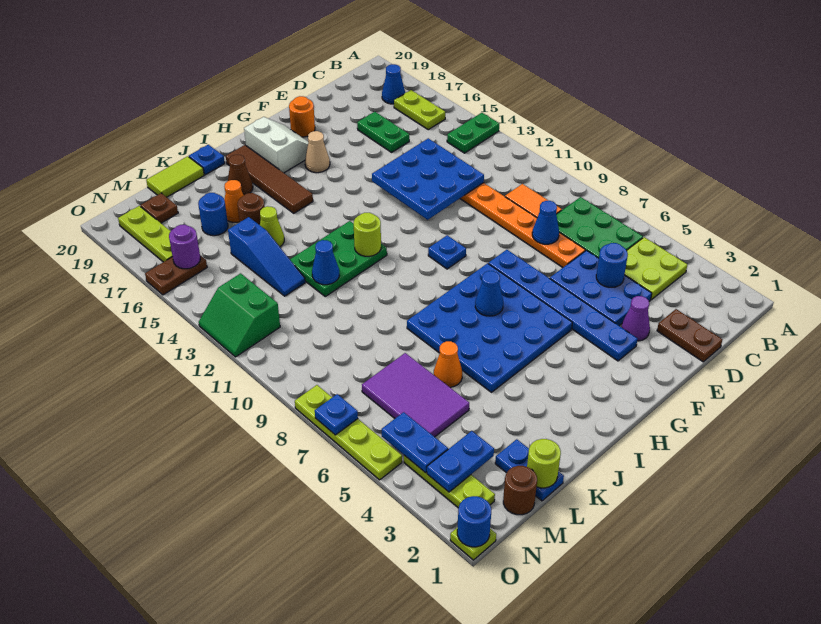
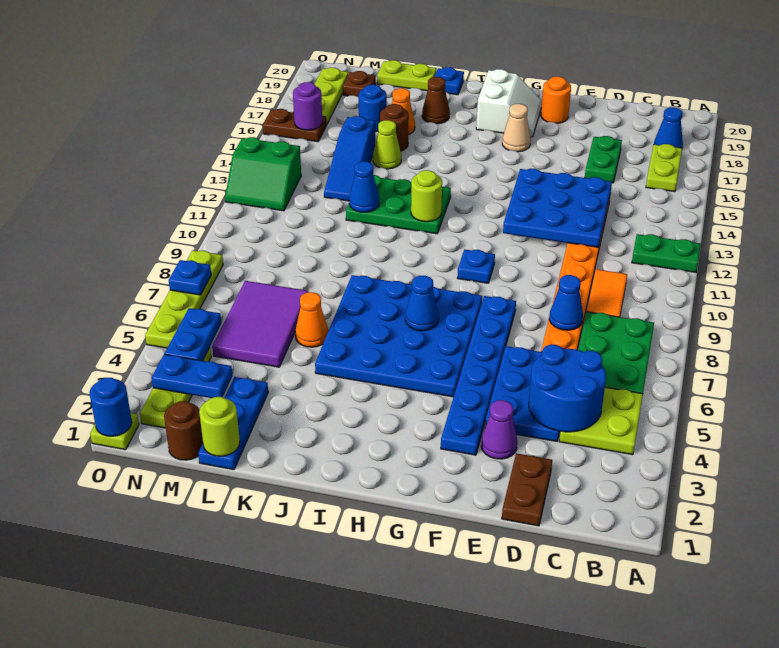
green 1x2 plate [447,113,499,153] -> green 1x2 plate moved to [632,234,701,272]
blue 1x1 round brick [596,243,628,287] -> blue 2x2 round brick [529,345,606,432]
brown 1x4 tile [226,145,313,213] -> none
lime 1x2 tile [146,156,204,197] -> lime 1x2 plate [377,60,437,91]
blue 1x2 plate [495,439,564,501] -> blue 1x3 plate [198,377,268,470]
green 2x2 slope [199,273,280,357] -> green 2x2 slope turned to [225,137,301,211]

